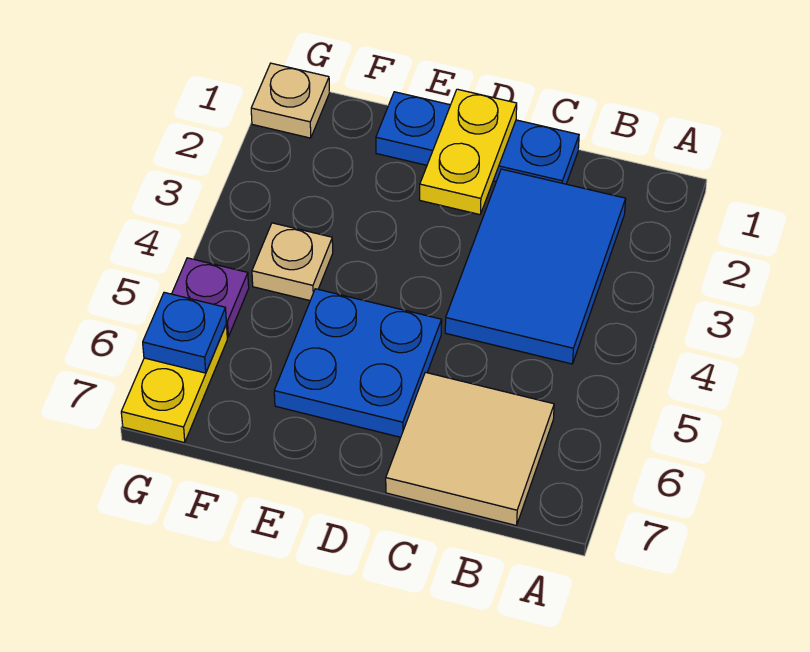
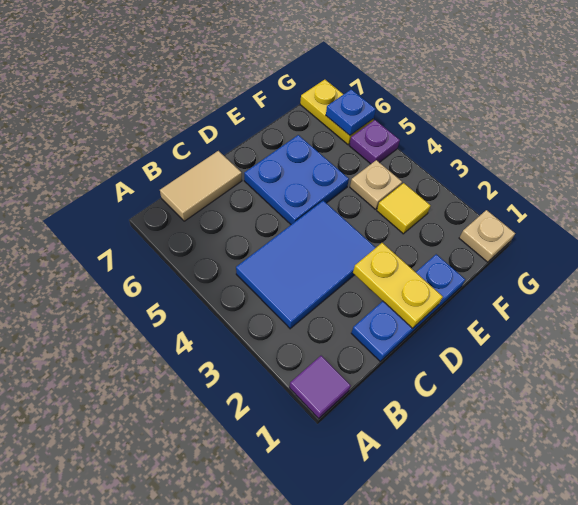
none -> purple 1x1 tile [289,356,351,419]
blue 2x3 tile [445,169,626,364] -> blue 2x3 tile turned to [236,201,376,329]
tan 2x2 tile [386,372,554,526] -> tan 1x2 tile [160,151,242,221]
none -> yellow 1x1 tile [377,183,431,234]

